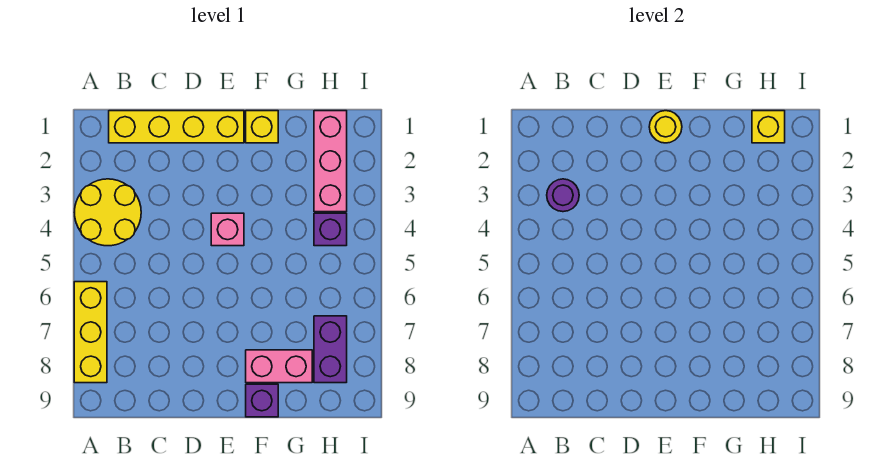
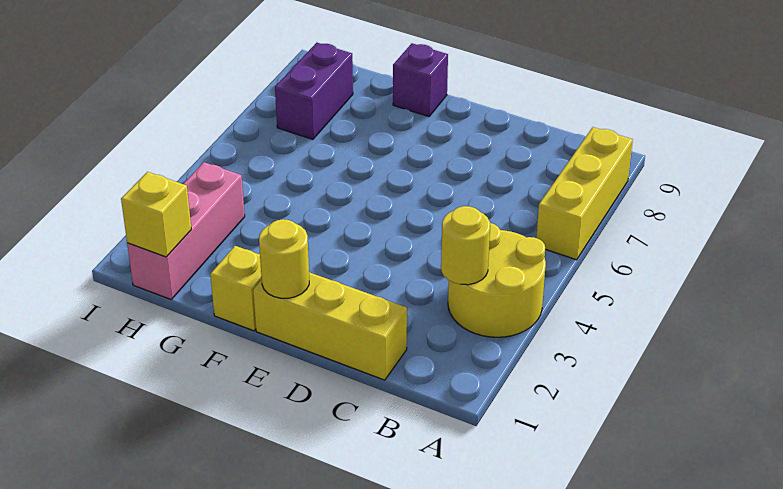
yellow 1x4 brick [109,111,244,143] -> yellow 1x3 brick [253,272,407,380]
purple 1x1 round brick [547,179,579,212] -> yellow 1x1 round brick [441,206,490,285]
pink 1x1 brick [211,213,244,246] -> none
pink 1x2 brick [246,350,312,383] -> none
purple 1x1 brick [314,213,347,246] -> none

